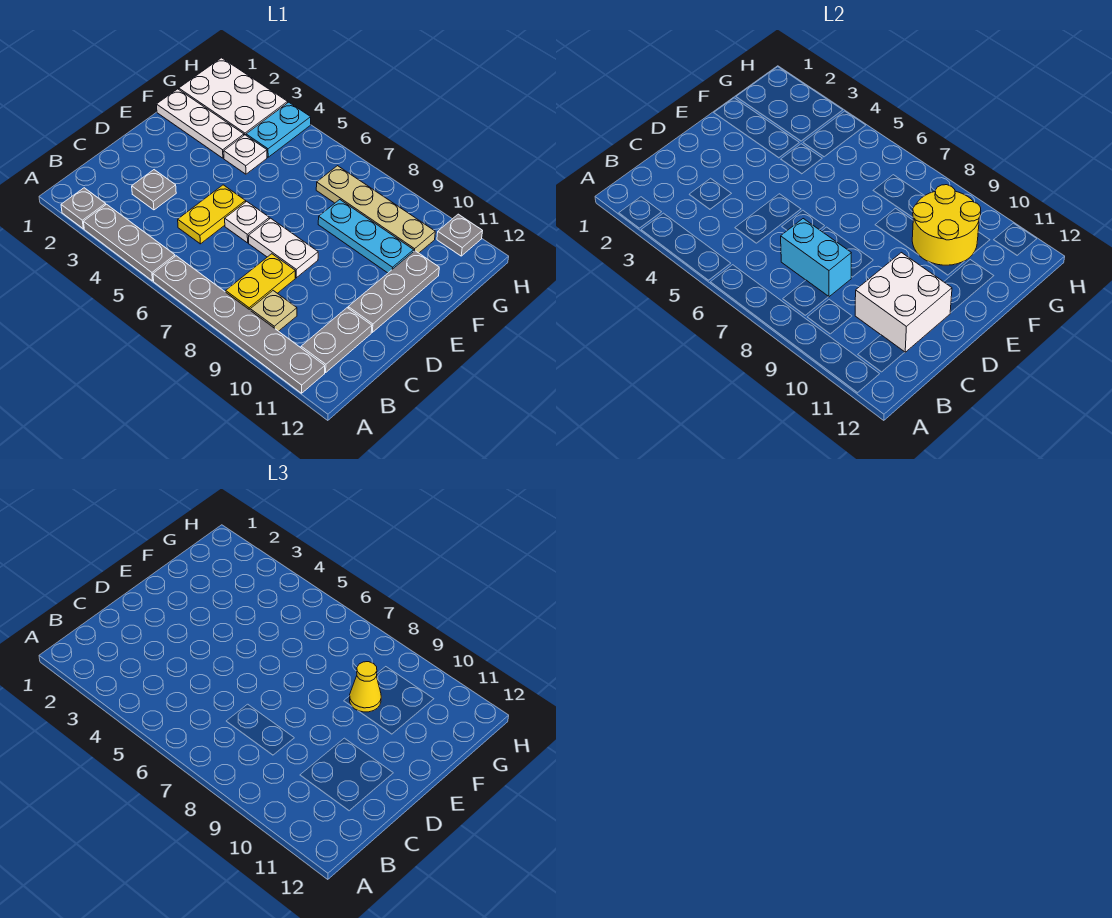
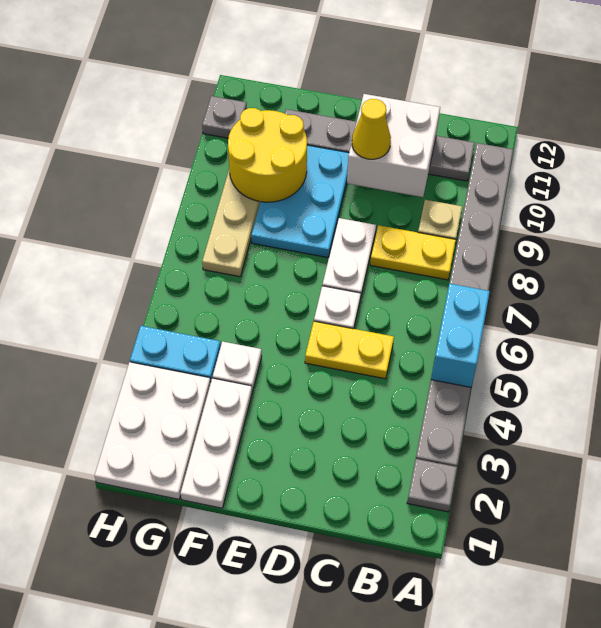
grey 1x1 plate [132,170,176,210] -> none
cyan 1x2 brick [781,219,851,297] -> cyan 1x2 brick moved to [431,284,490,387]
cyan 1x3 plate [318,200,414,273] -> cyan 2x3 plate [251,145,349,258]
yellow 1x1 cone [350,662,381,712] -> yellow 1x1 cone moved to [352,99,391,159]

